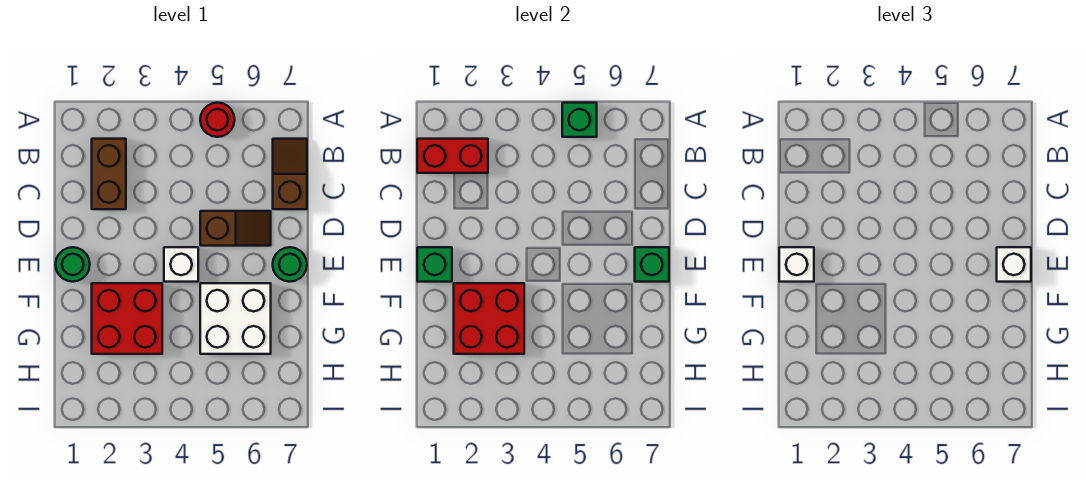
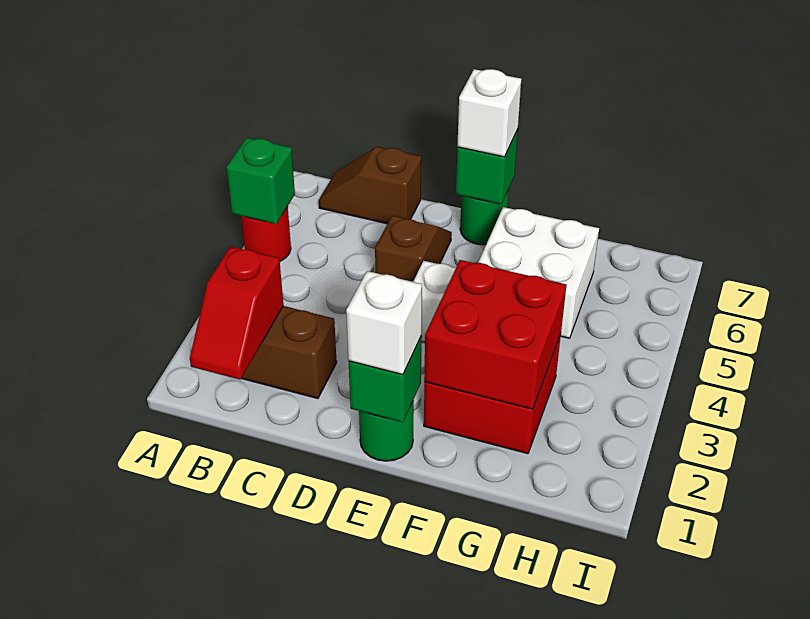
red 1x2 brick [417,139,488,173] -> red 1x2 slope [190,246,284,380]

